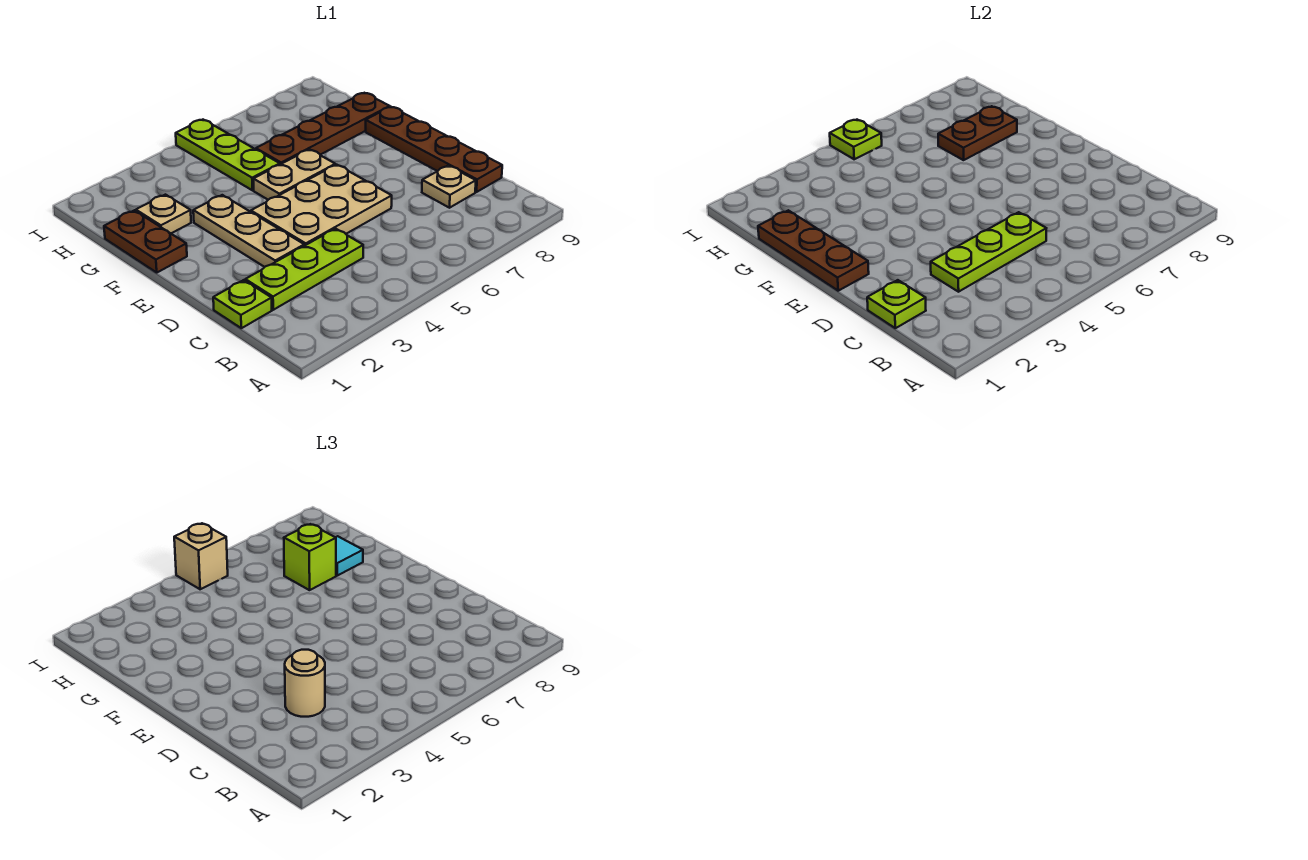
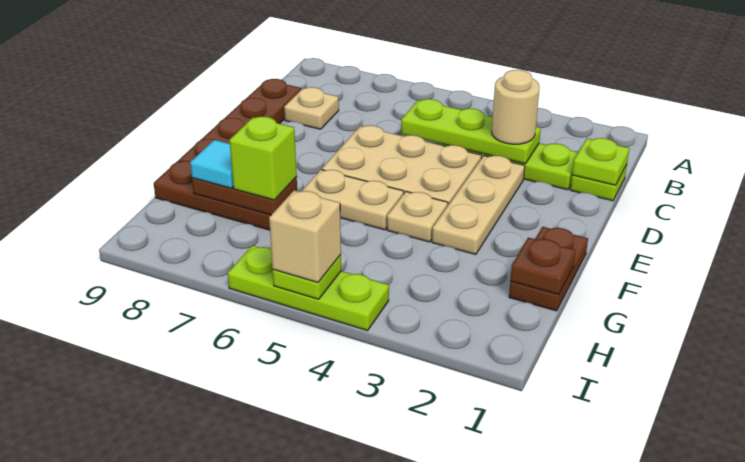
brown 1x3 plate [758,210,869,291] -> brown 1x1 plate [510,238,576,294]
tan 1x1 plate [136,195,191,233] -> tan 1x1 plate moved to [387,192,448,242]
lime 1x3 plate [176,120,280,190] -> lime 1x3 plate turned to [228,246,389,331]

